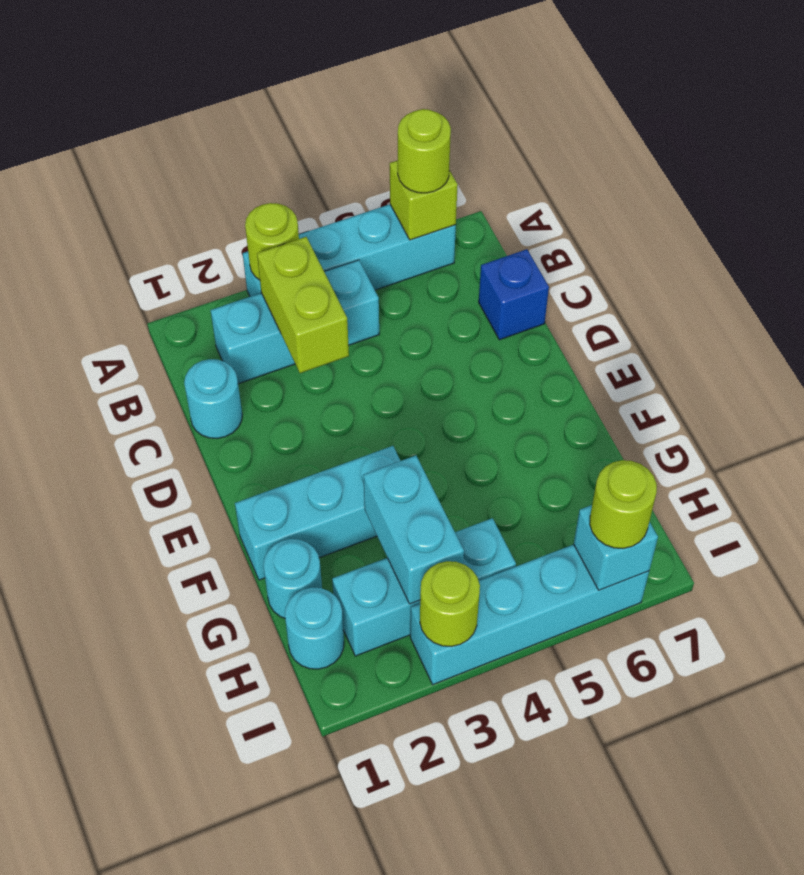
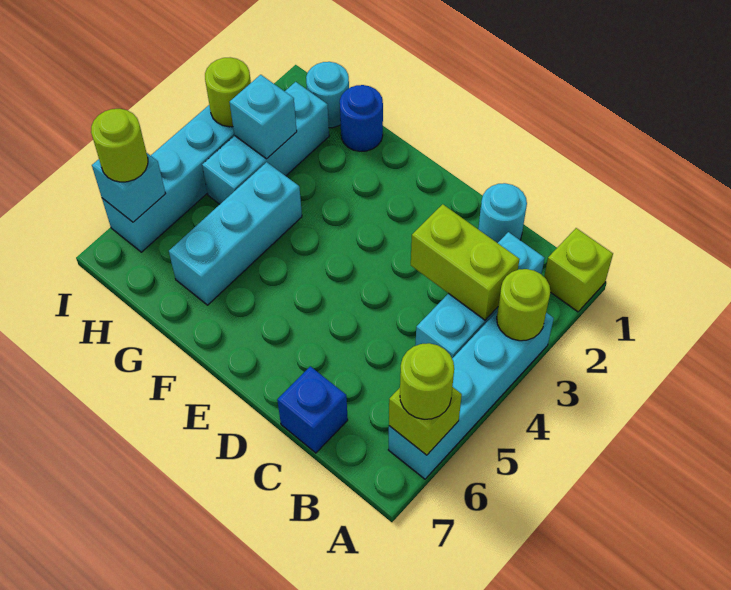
none -> lime 1x1 brick [544,228,613,312]
cyan 1x3 brick [235,446,400,580] -> cyan 1x3 brick moved to [169,162,302,305]
cyan 1x1 round brick [263,539,322,618] -> blue 1x1 round brick [340,85,383,151]
cyan 1x2 brick [363,456,464,604] -> cyan 1x1 brick [230,75,297,159]

